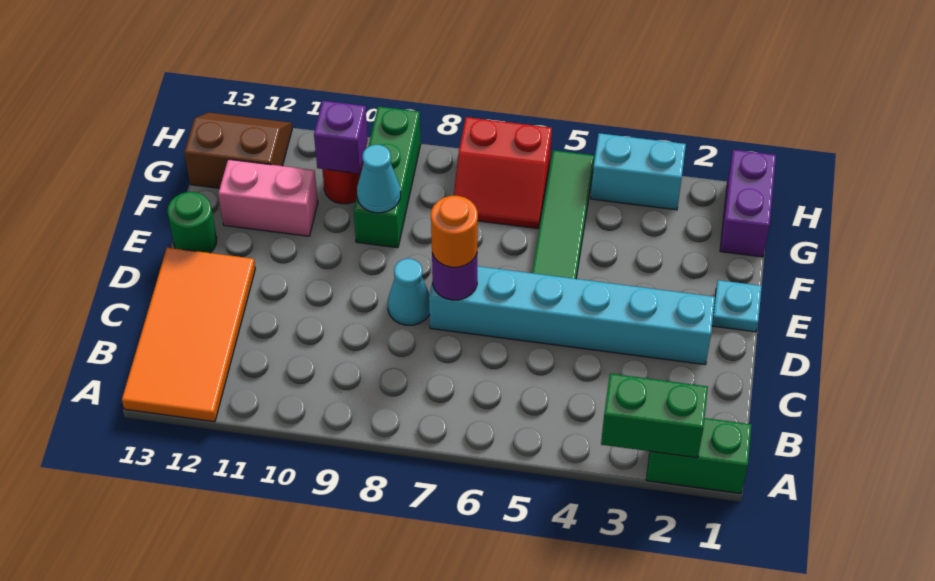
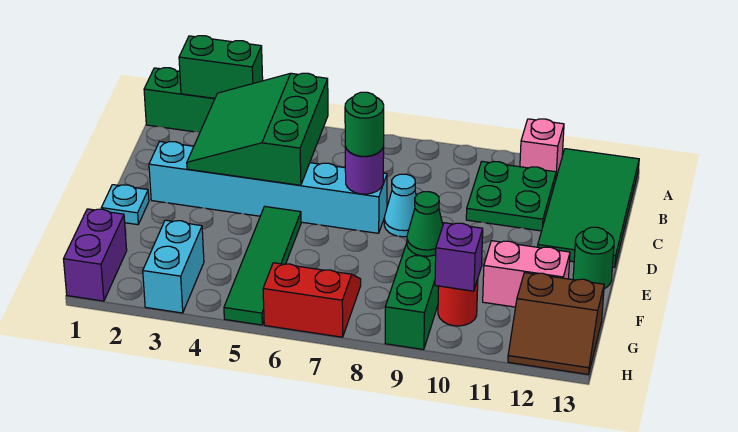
none -> pink 1x1 brick [520,119,564,178]
orange 2x4 tile [122,247,255,422] -> green 2x4 tile [538,149,639,268]
none -> green 3x3 slope [187,73,328,185]
none -> green 2x2 plate [466,162,556,231]
orange 1x1 round brick [431,196,478,267] -> green 1x1 round brick [345,92,384,156]
cyan 1x1 cone [357,145,401,213] -> green 1x1 cone [407,192,443,256]
cyan 1x2 brick [591,133,686,210] -> cyan 1x2 brick turned to [143,220,204,313]

